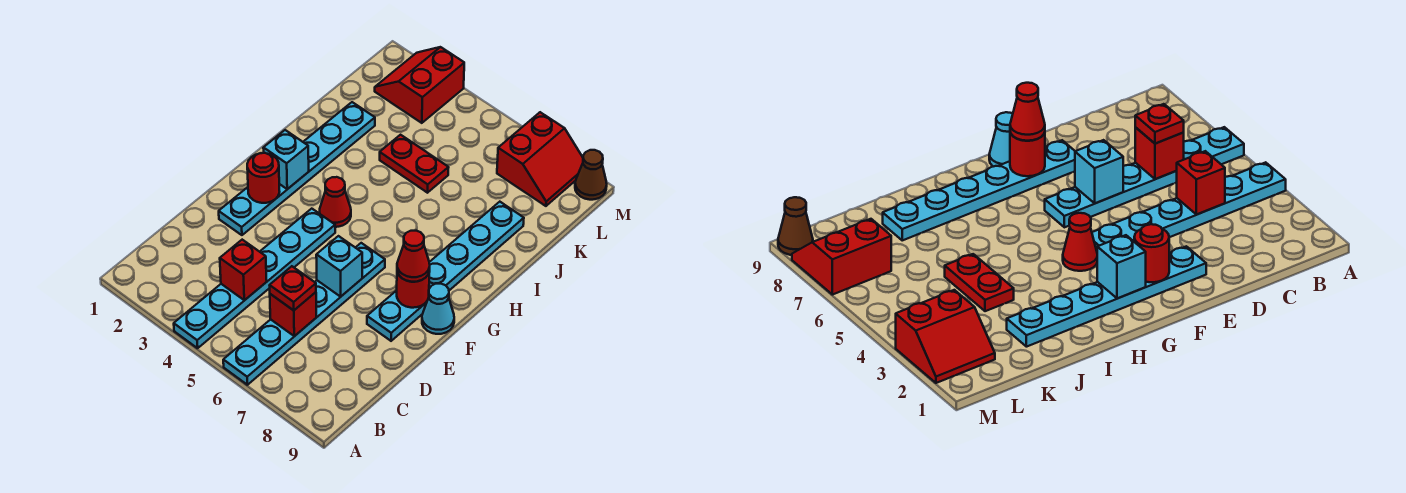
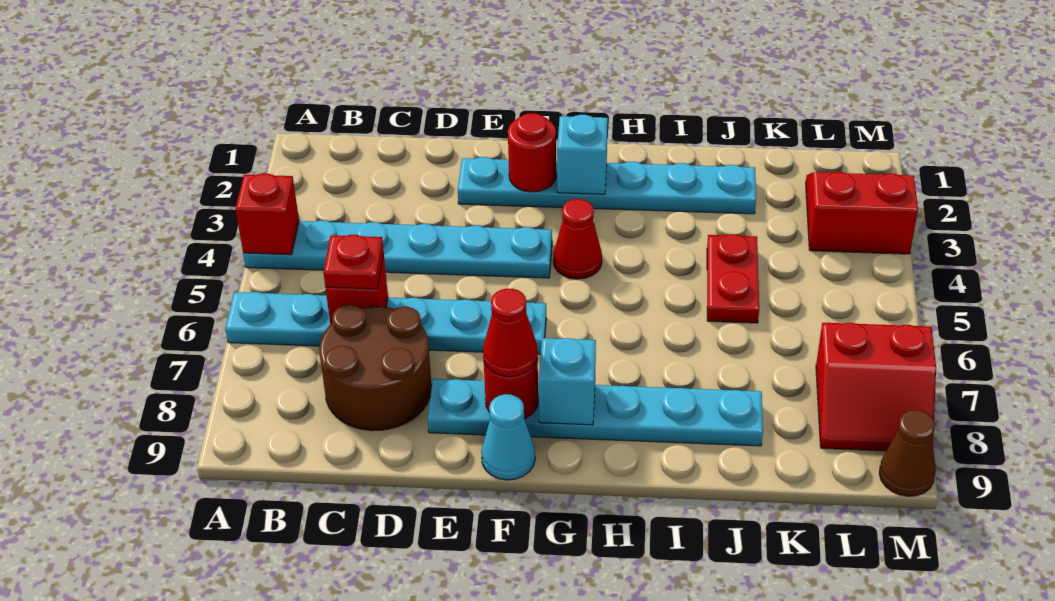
red 1x1 brick [220,240,267,300] -> red 1x1 brick moved to [235,173,299,255]
none -> brown 2x2 round brick [319,305,432,431]
cyan 1x1 brick [316,236,362,297] -> cyan 1x1 brick moved to [539,338,596,425]

